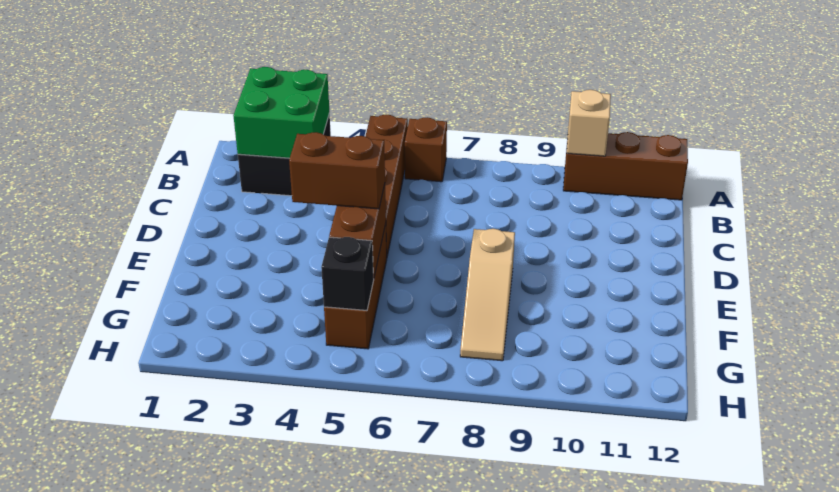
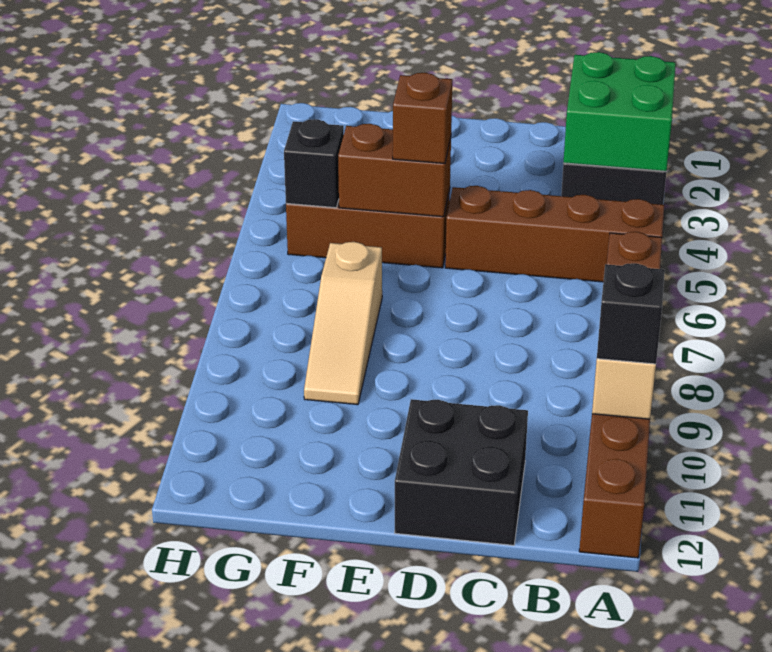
none -> black 1x1 brick [597,263,665,364]
none -> black 2x2 brick [395,399,528,545]
brown 1x2 brick [289,132,385,209] -> brown 1x1 brick [393,73,453,164]
tan 1x3 slope [460,229,515,361] -> tan 1x3 slope turned to [304,242,382,405]

